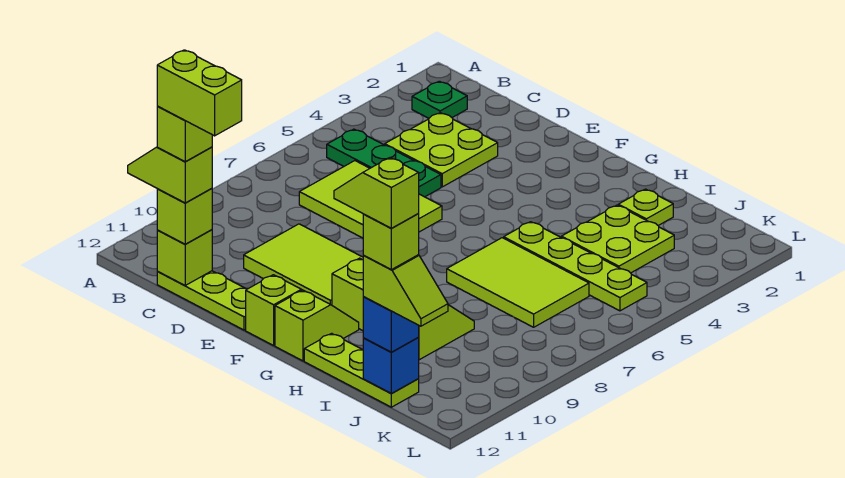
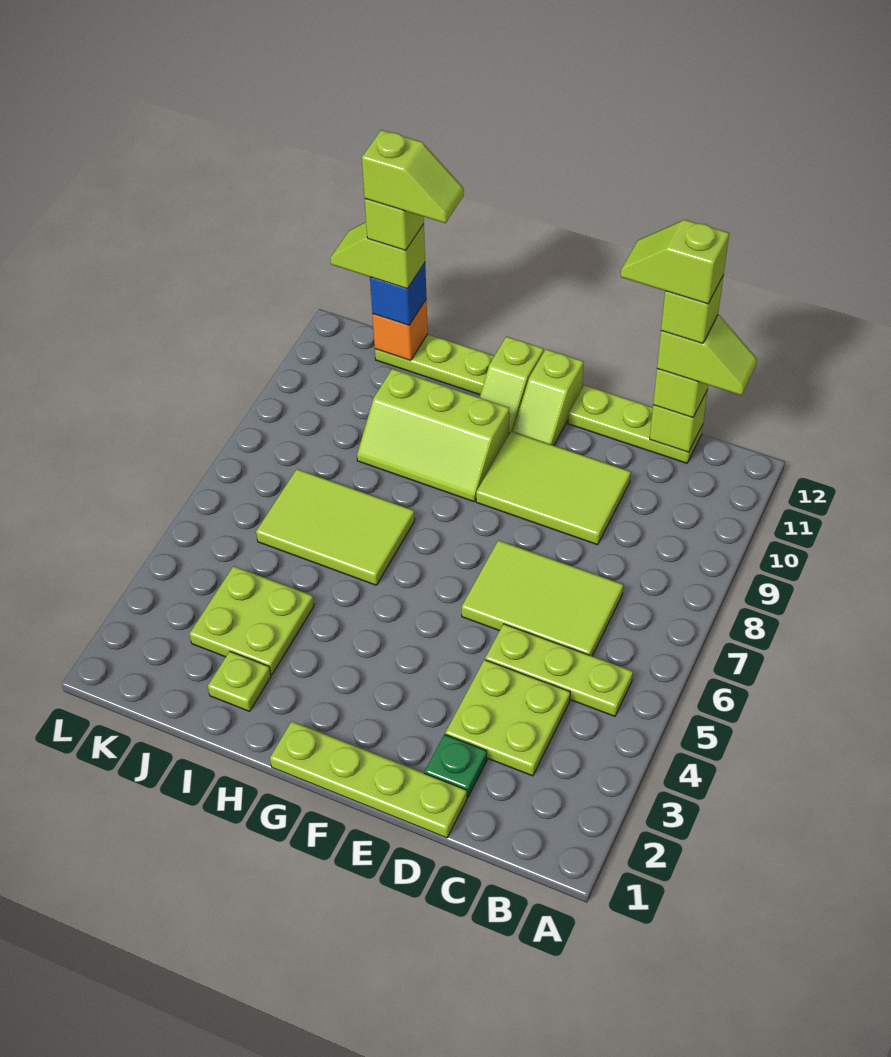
green 1x1 plate [412,81,467,118] -> green 1x1 plate moved to [425,734,487,798]
green 1x3 plate [327,129,441,197] -> lime 1x3 plate [485,624,633,716]
lime 1x2 brick [157,50,242,136] -> lime 1x2 slope [621,220,729,304]
lime 1x4 plate [504,222,647,311] -> lime 1x4 plate moved to [270,721,467,838]
blue 1x1 brick [363,338,419,393] -> orange 1x1 brick [372,299,428,360]

